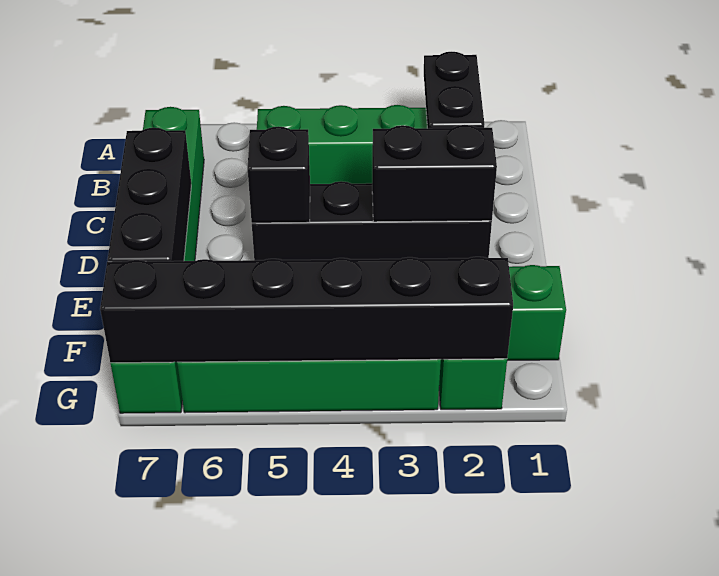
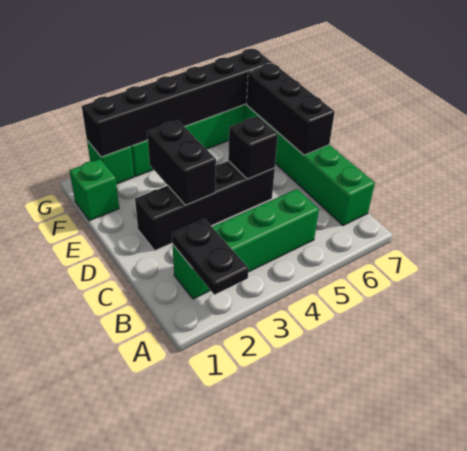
black 1x2 brick [372,125,497,222] -> black 1x2 brick turned to [147,120,216,205]

